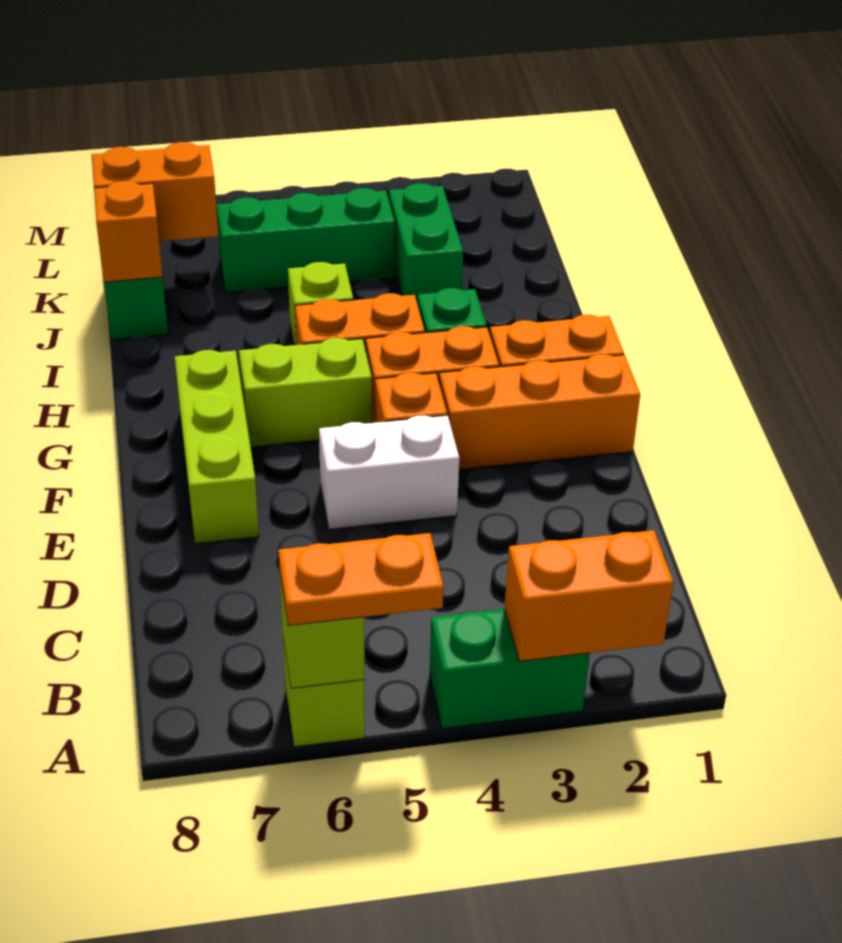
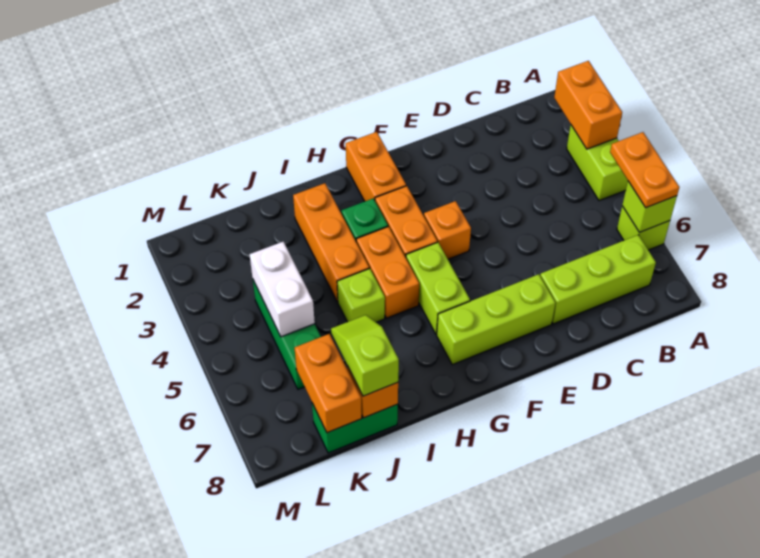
green 1x2 brick [430,609,590,729] -> lime 1x2 brick [567,125,628,201]
none -> lime 1x3 brick [540,235,656,324]
white 1x2 brick [319,415,459,529] -> white 1x2 brick moved to [250,242,315,337]
orange 1x3 brick [439,354,640,469] -> orange 1x3 brick moved to [293,183,369,302]
green 1x2 brick [389,183,463,302] -> none
none -> lime 1x2 slope [331,315,399,396]

